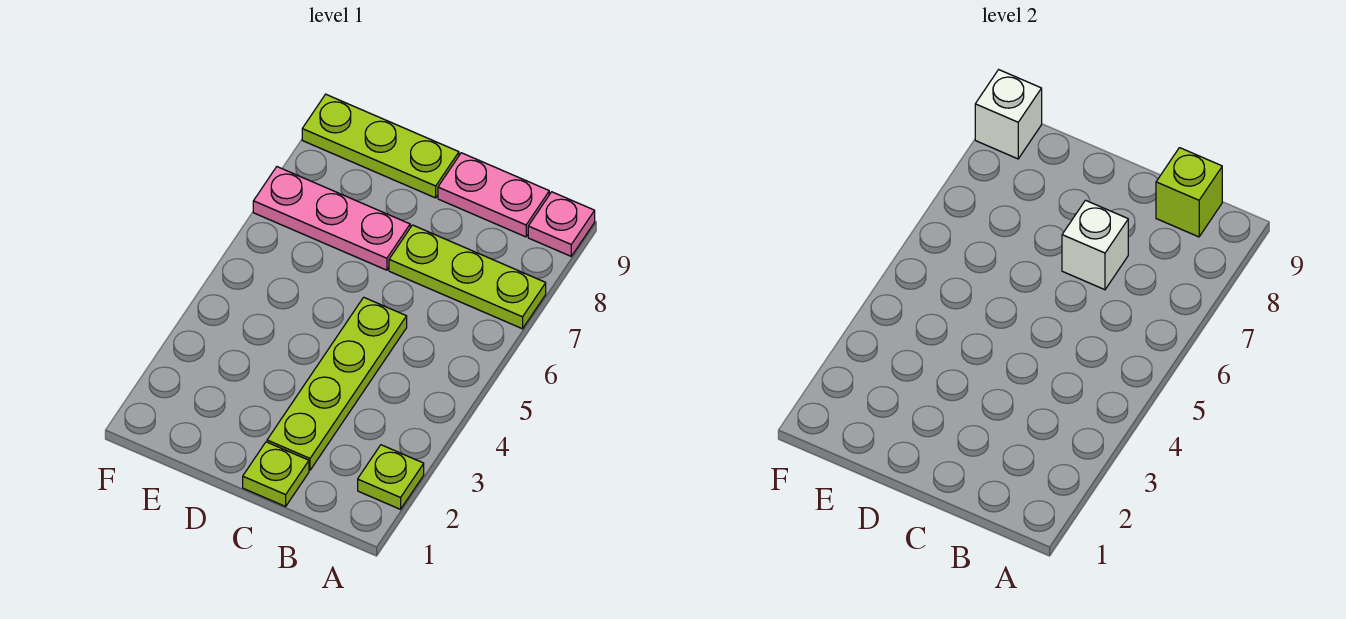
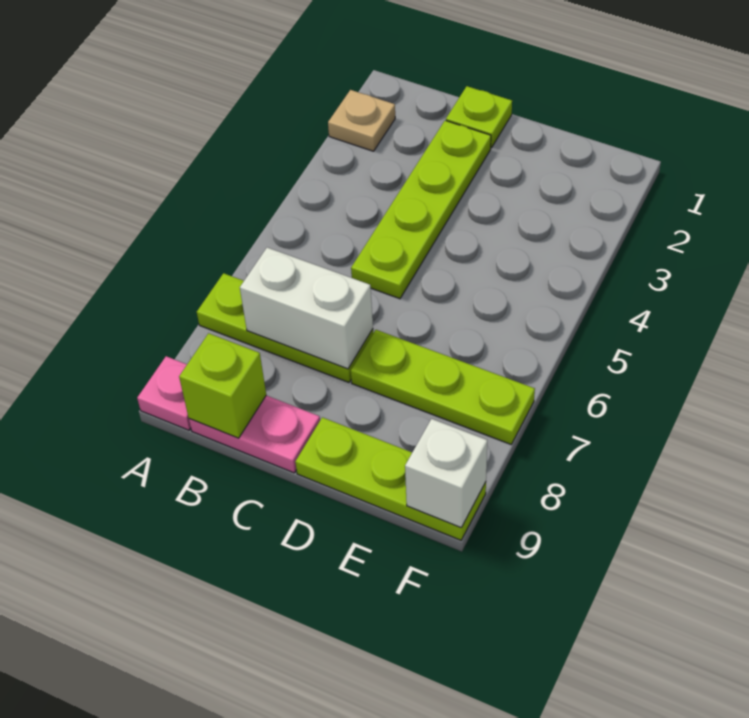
lime 1x1 plate [358,445,424,509] -> tan 1x1 plate [328,90,395,151]
white 1x1 brick [1062,200,1128,290] -> white 1x2 brick [240,247,373,369]
pink 1x3 plate [253,167,410,270] -> lime 1x3 plate [351,330,535,444]

